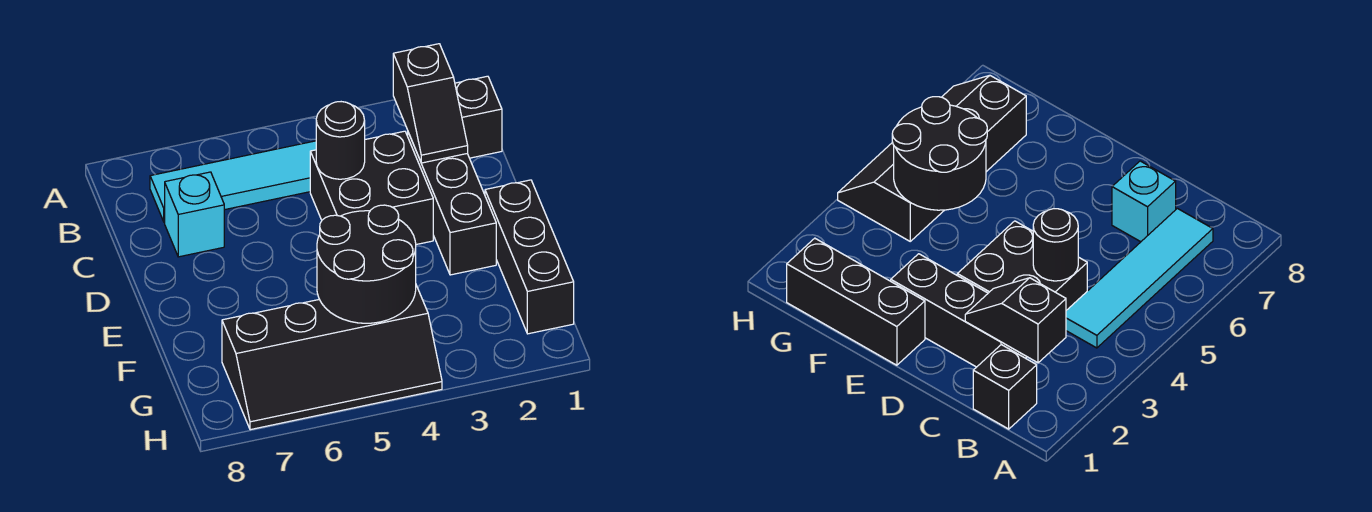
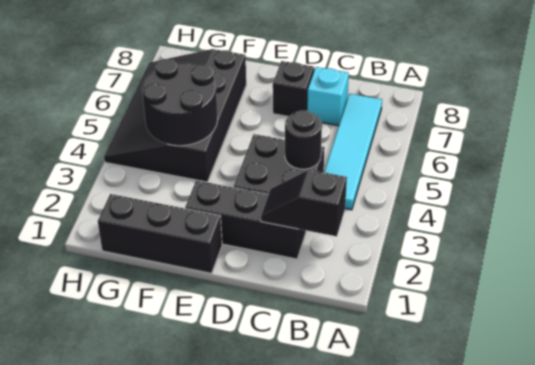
black 1x1 brick [455,76,502,158] -> black 1x1 brick moved to [273,61,314,117]
black 2x4 slope [222,285,442,430] -> black 3x4 slope [104,49,246,182]

